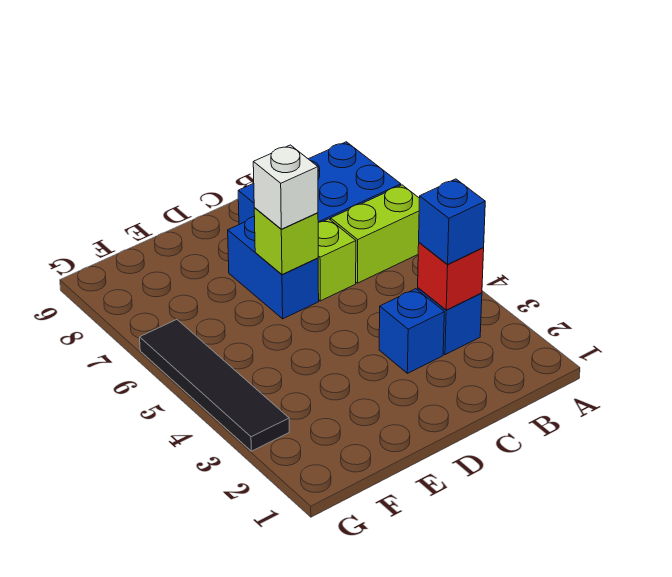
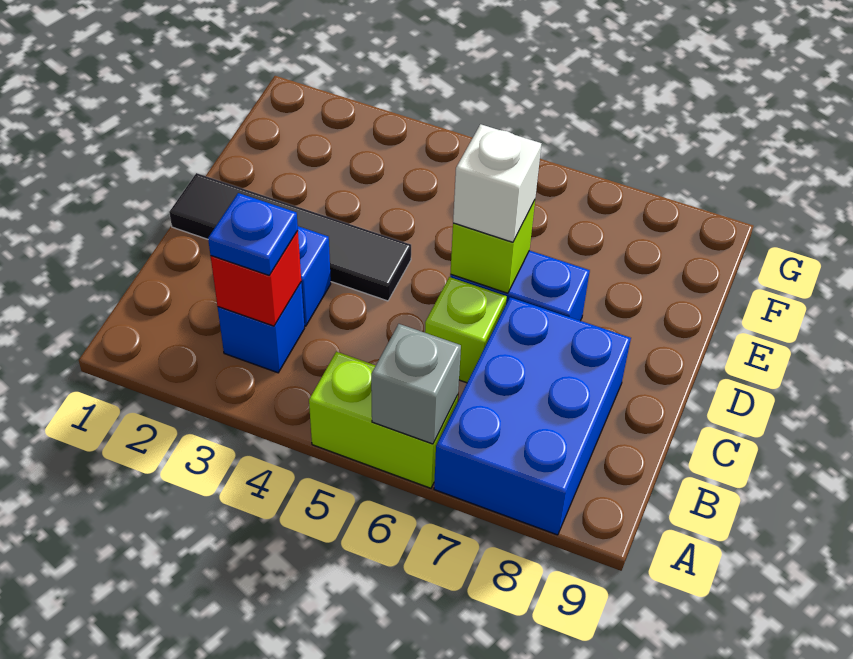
lime 1x2 brick [331,185,420,283] -> lime 1x2 brick turned to [309,352,458,488]
none -> grey 1x1 brick [371,324,461,444]
blue 1x1 brick [419,179,485,265] -> blue 1x1 plate [208,193,298,275]
black 1x4 tile [140,319,289,451] -> black 1x4 tile moved to [169,173,411,301]

